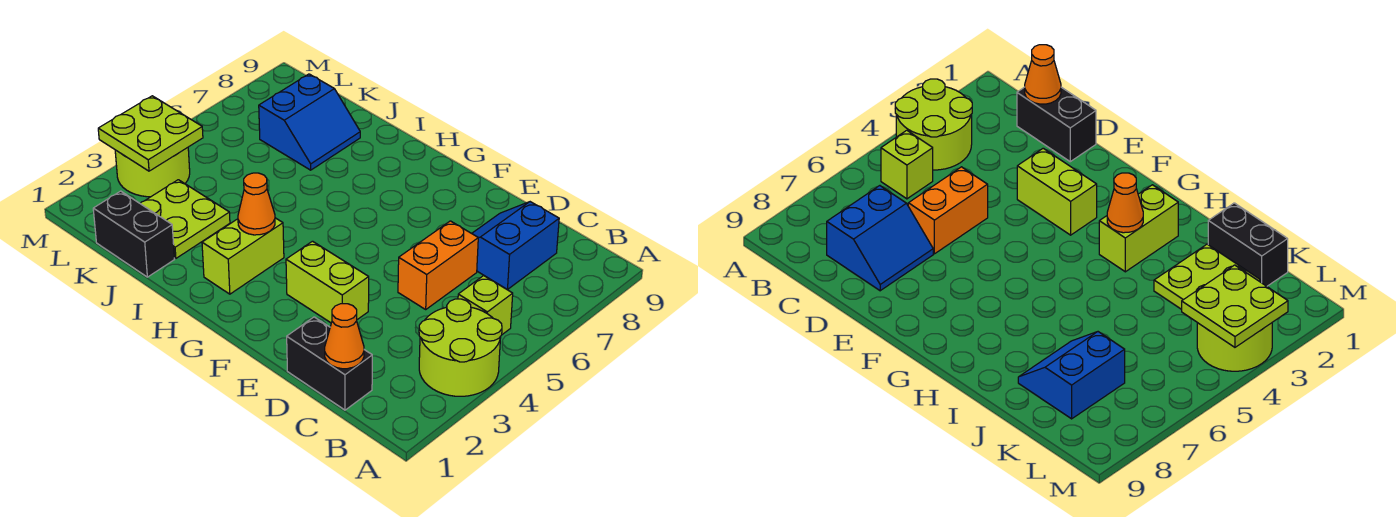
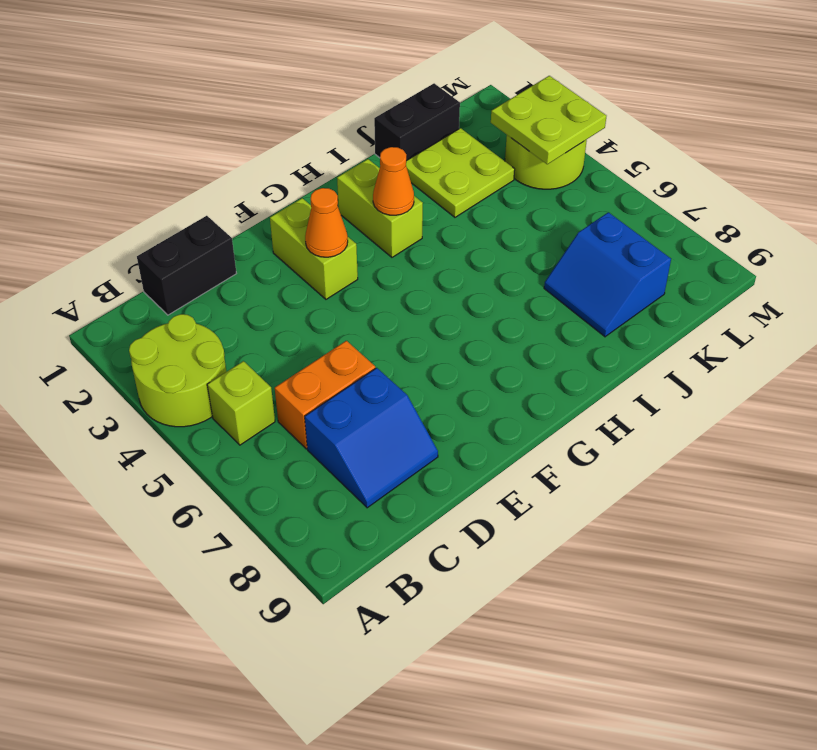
orange 1x1 cone [325,304,364,369] -> orange 1x1 cone moved to [305,188,348,257]
blue 2x2 slope [472,202,559,289] -> blue 2x2 slope turned to [305,368,438,508]
orange 1x2 brick [398,221,478,309] -> orange 1x2 brick turned to [275,341,375,449]
lime 1x2 brick [286,241,369,323] -> lime 1x2 brick turned to [270,198,358,299]

